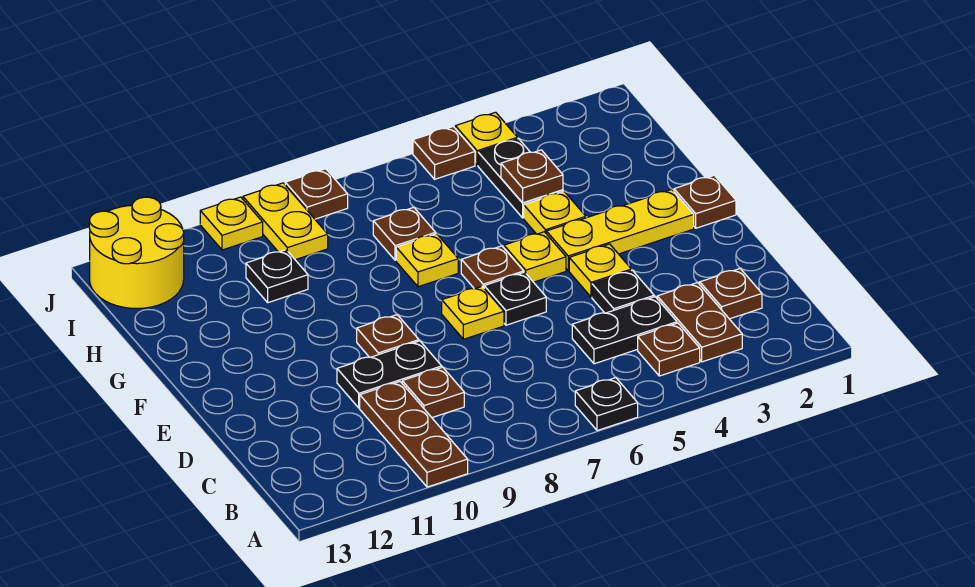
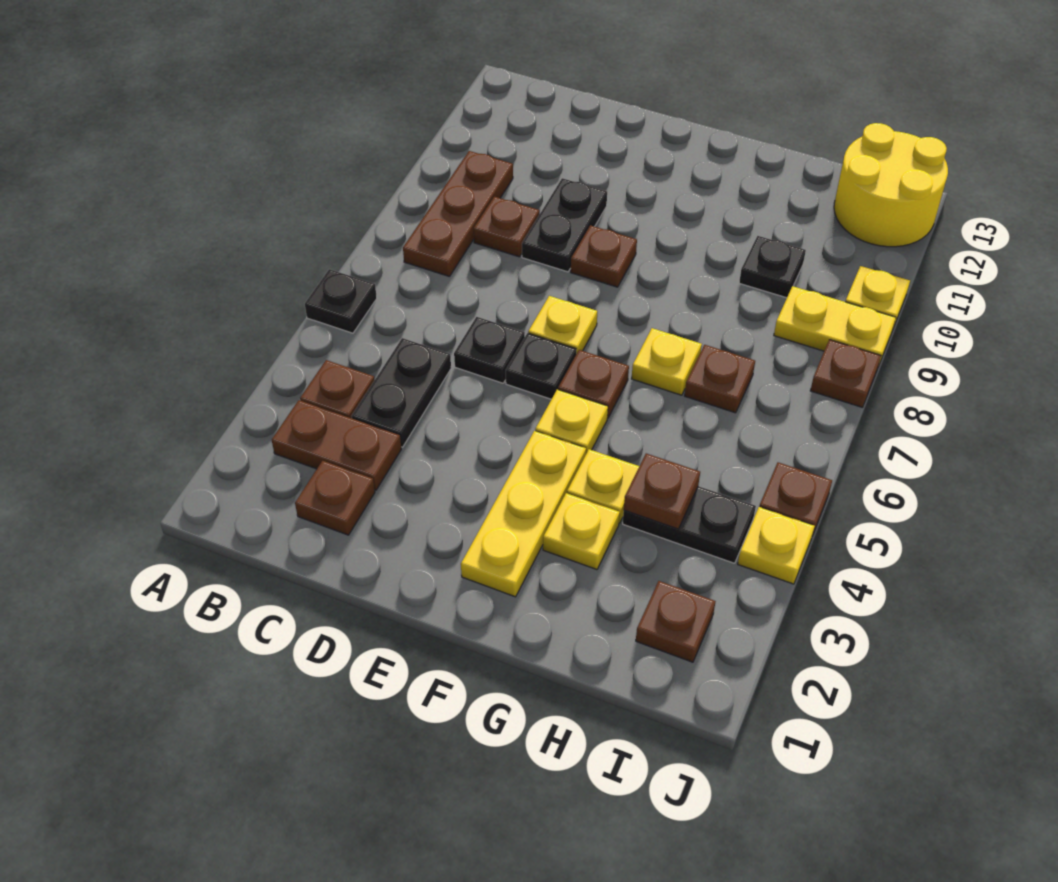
brown 1x3 plate [360,382,468,487] -> brown 1x3 plate turned to [403,151,513,277]
black 1x1 plate [592,270,654,313] -> black 1x1 plate moved to [454,317,525,383]
yellow 1x1 plate [569,244,631,297] -> yellow 1x1 plate moved to [543,493,620,570]
brown 1x1 plate [674,175,736,228] -> brown 1x1 plate moved to [636,581,716,662]

